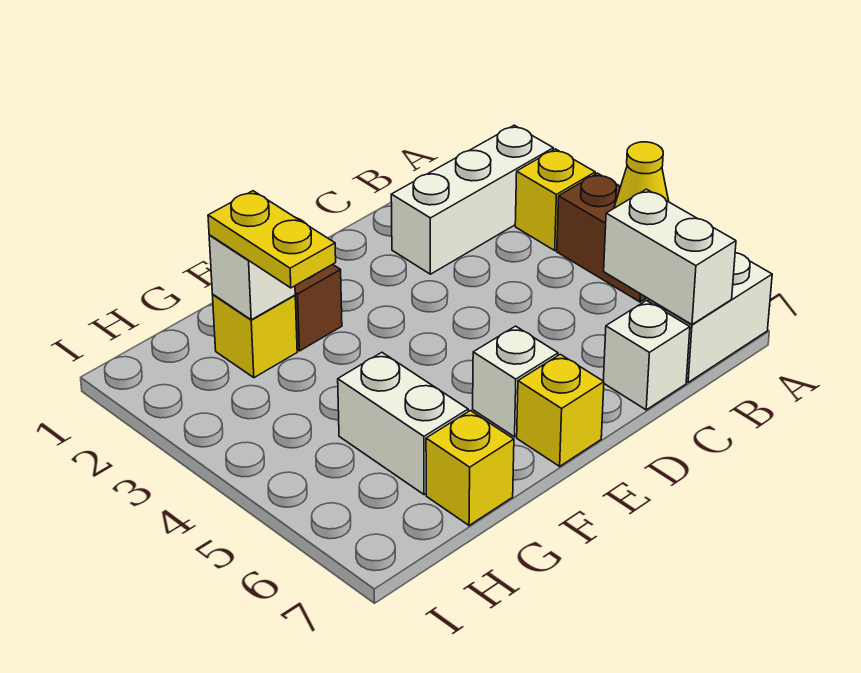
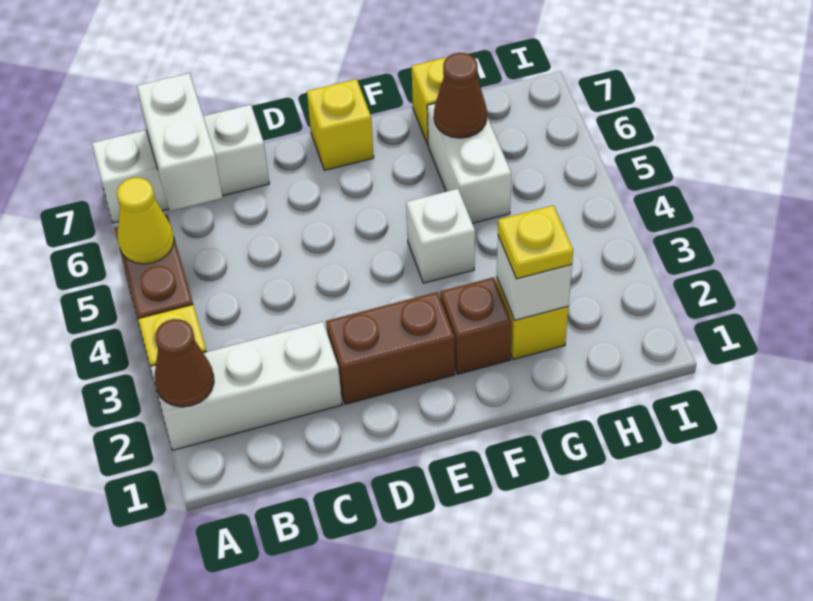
none -> brown 1x1 cone [155,319,214,407]
none -> brown 1x2 brick [326,292,455,404]
white 1x1 brick [473,326,558,437] -> white 1x1 brick moved to [406,189,475,283]
yellow 1x2 plate [208,191,336,288] -> yellow 1x1 plate [498,205,573,279]
none -> brown 1x1 cone [434,53,487,138]

